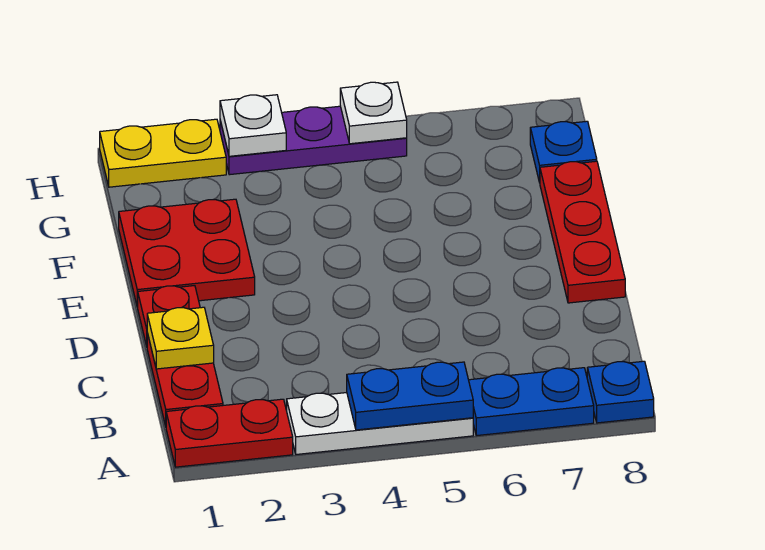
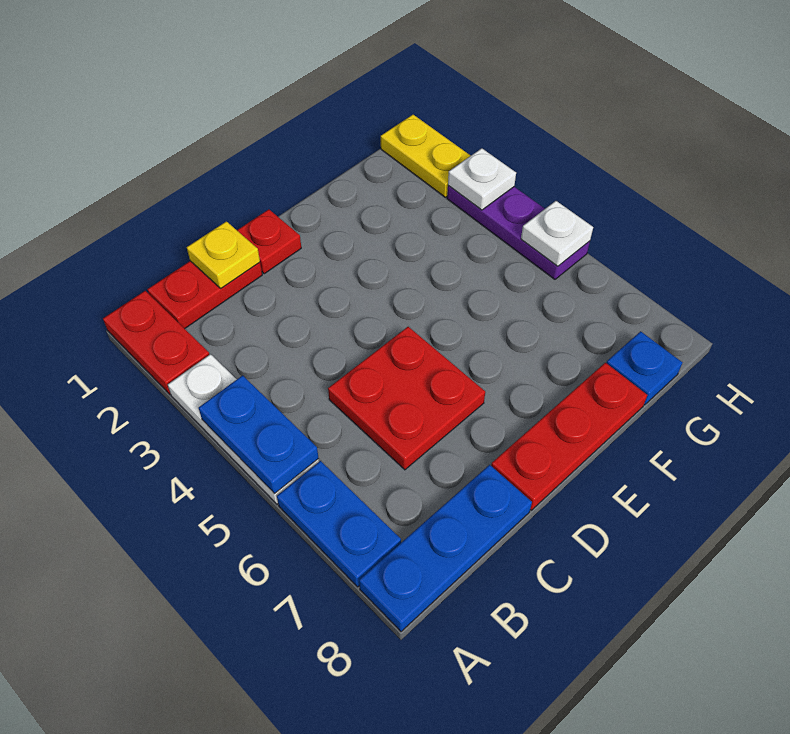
blue 1x1 plate [587,361,654,423] -> blue 1x3 plate [359,465,532,632]
red 2x2 plate [119,199,255,307] -> red 2x2 plate moved to [328,327,485,470]

